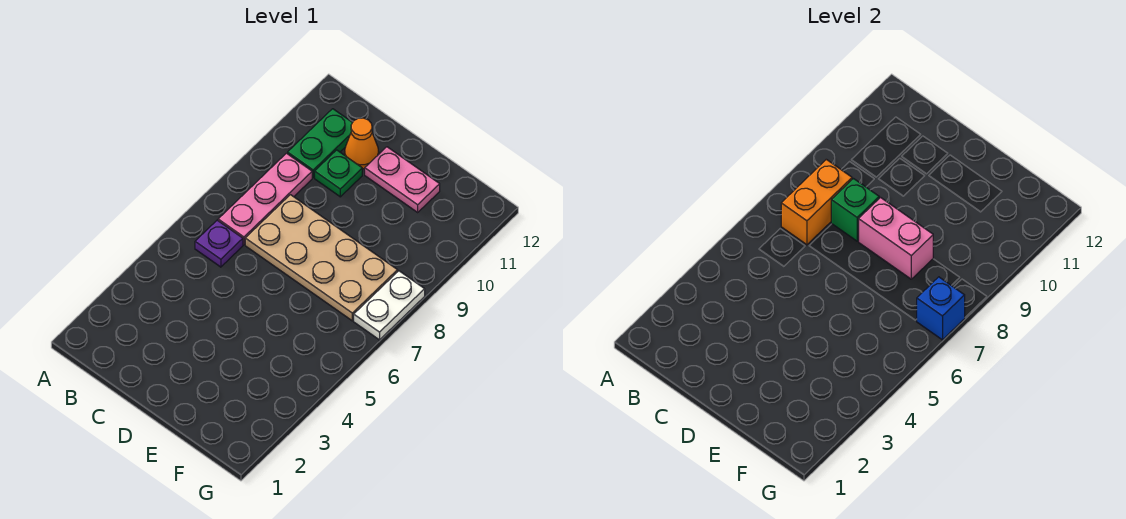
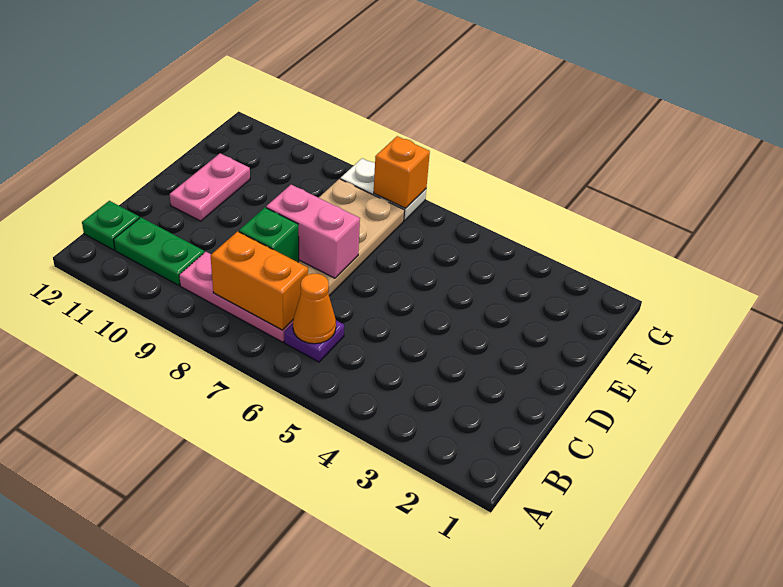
green 1x1 plate [315,150,362,197] -> green 1x1 plate moved to [82,201,139,250]
orange 1x1 cone [345,118,379,169] -> orange 1x1 cone moved to [293,273,336,344]
pink 1x2 brick [859,198,933,279] -> pink 1x2 brick turned to [266,185,360,278]
blue 1x1 brick [917,277,965,340] -> orange 1x1 brick [374,136,430,208]

